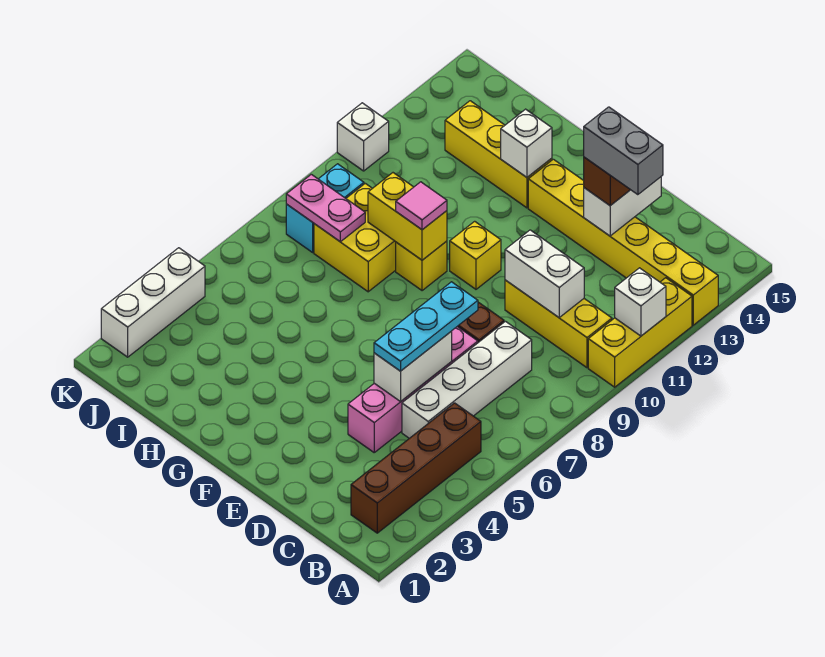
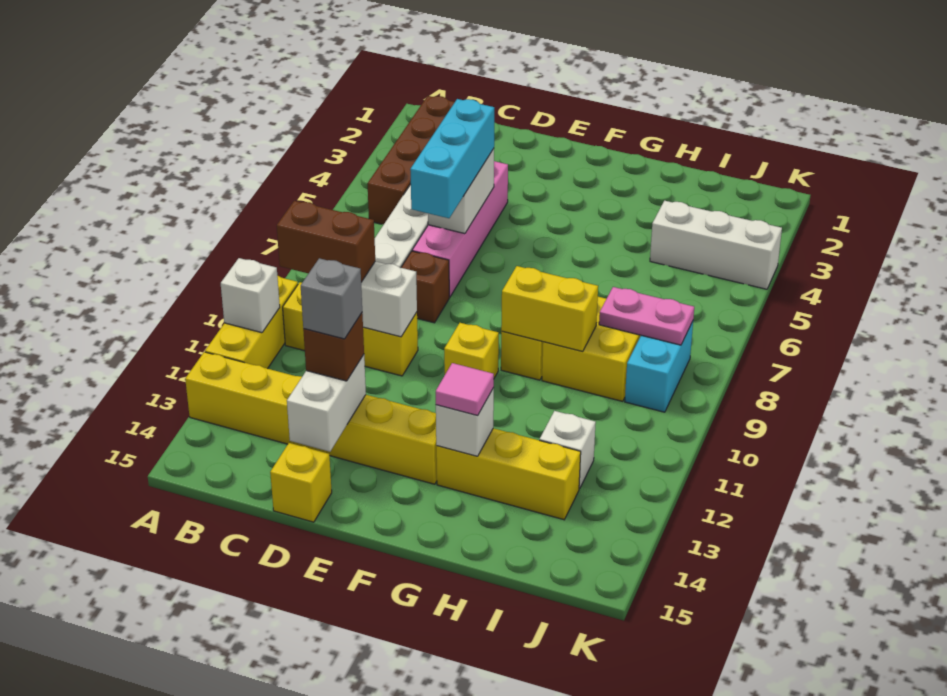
none -> brown 1x2 brick [277,201,375,282]
grey 1x2 brick [584,107,663,195] -> grey 1x1 brick [301,258,362,339]
cyan 1x3 plate [374,282,478,371] -> cyan 1x3 brick [410,99,494,218]
none -> yellow 1x1 brick [270,443,332,522]
pink 1x1 tile [396,182,447,230] -> pink 1x1 tile moved to [436,363,494,415]
white 1x3 brick [101,248,205,357] -> white 1x3 brick turned to [650,201,782,289]
white 1x1 brick [337,103,389,171] -> white 1x1 brick moved to [540,411,596,489]

